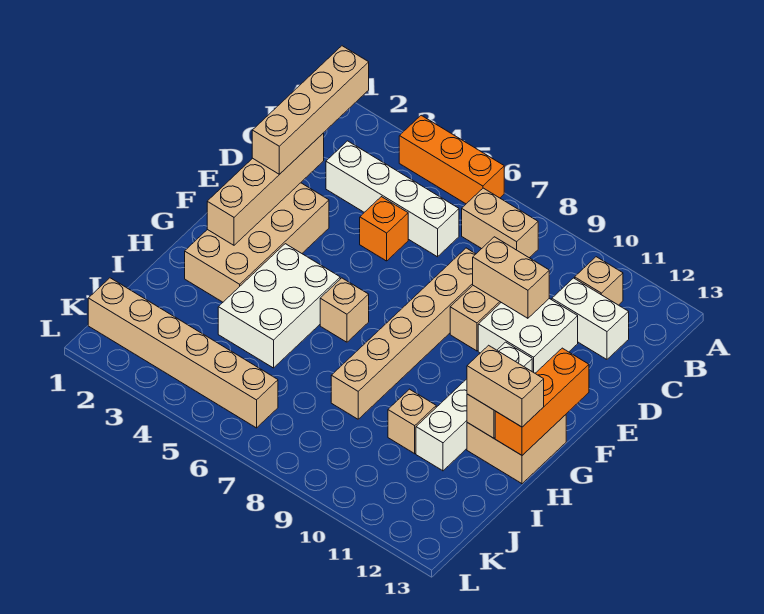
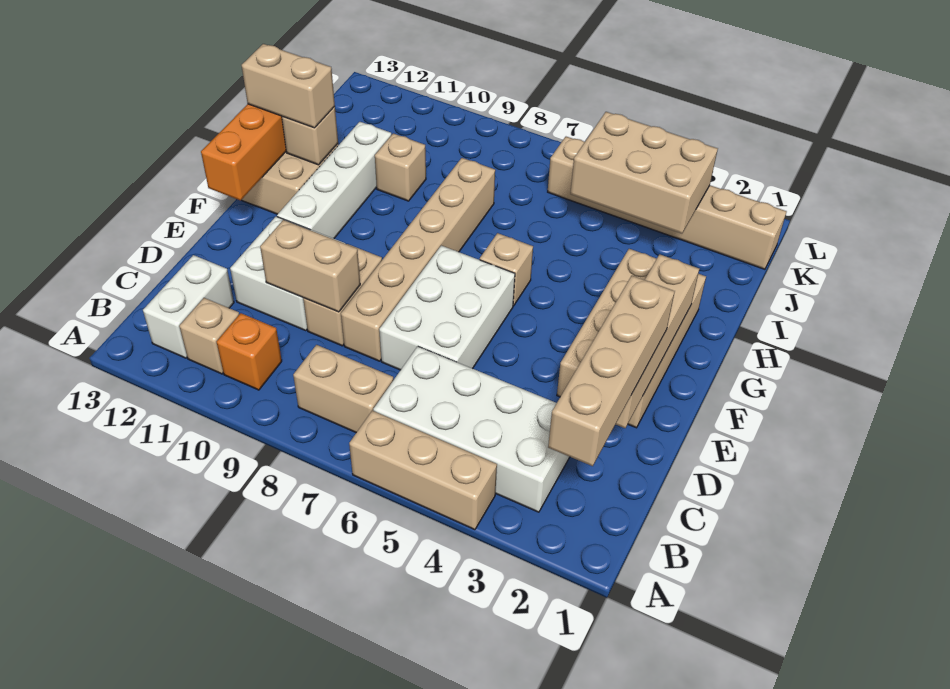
orange 1x3 brick [399,115,504,204] -> tan 1x3 brick [349,411,497,530]
white 1x4 brick [326,141,459,257] -> white 2x4 brick [373,346,569,512]
white 1x2 brick [552,278,629,359] -> white 1x2 brick turned to [143,255,234,358]
orange 1x1 brick [360,197,408,261] -> orange 1x1 brick moved to [217,313,282,390]
white 2x3 brick [218,244,340,368] -> white 2x3 brick moved to [379,246,515,370]
none -> tan 2x3 brick [570,112,718,234]

